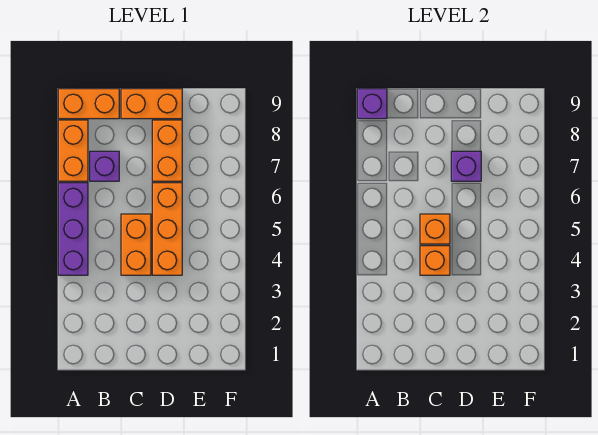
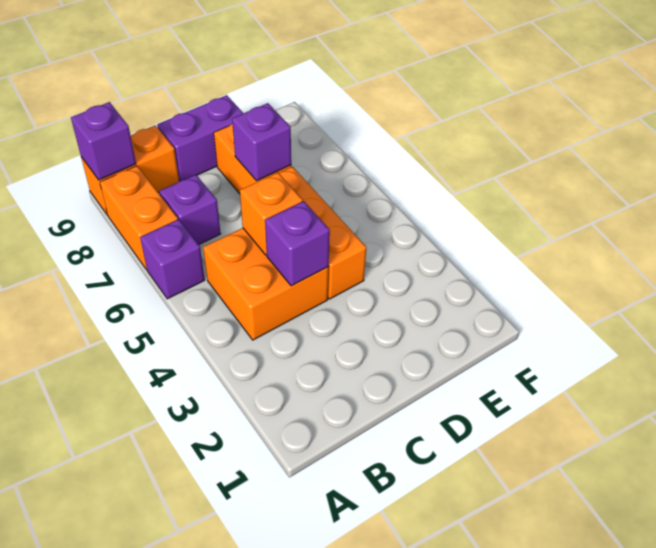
purple 1x3 brick [58,183,88,275] -> purple 1x1 brick [140,219,205,299]
orange 1x2 brick [121,214,151,275] -> orange 2x2 brick [203,228,329,340]
orange 1x1 brick [420,246,450,275] -> purple 1x1 brick [265,201,330,286]
orange 1x2 brick [121,89,182,119] -> purple 1x2 brick [157,95,243,181]

